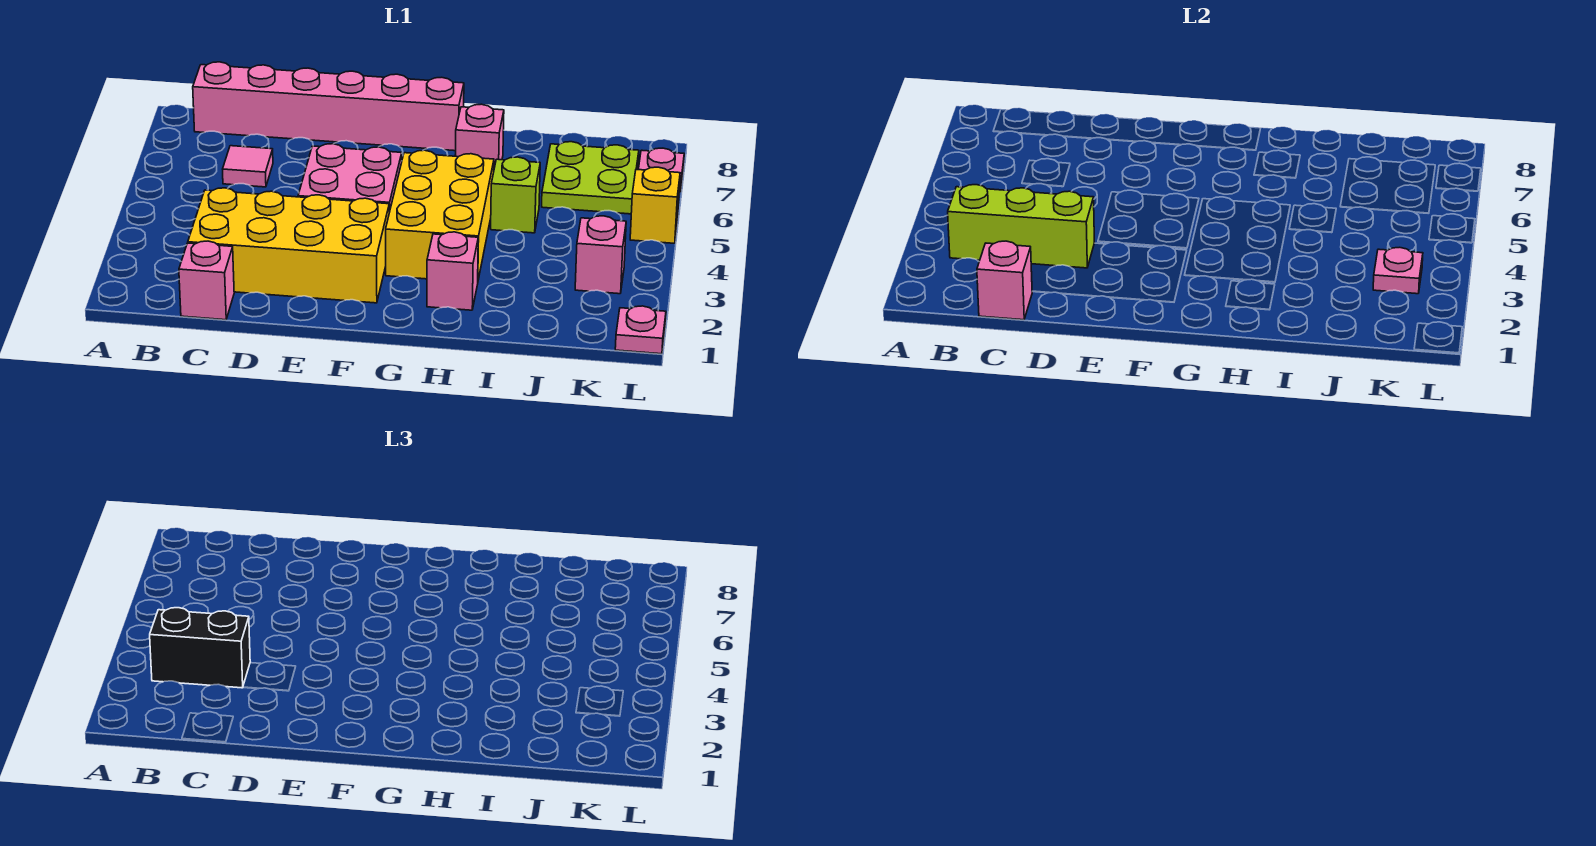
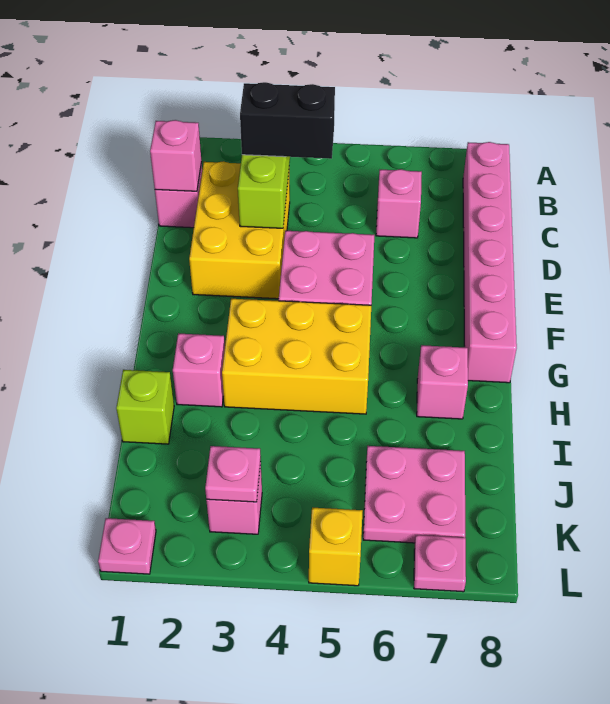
black 1x2 brick [150,608,250,688] -> black 1x2 brick turned to [240,82,335,159]
yellow 2x4 brick [188,188,389,303] -> yellow 2x3 brick [189,161,290,299]
pink 1x1 tile [223,146,273,187] -> pink 1x1 brick [376,169,422,238]
lime 1x1 brick [491,157,540,233] -> lime 1x1 brick moved to [116,370,174,444]
lime 2x2 plate [542,142,639,214] -> pink 2x2 plate [363,446,465,543]

